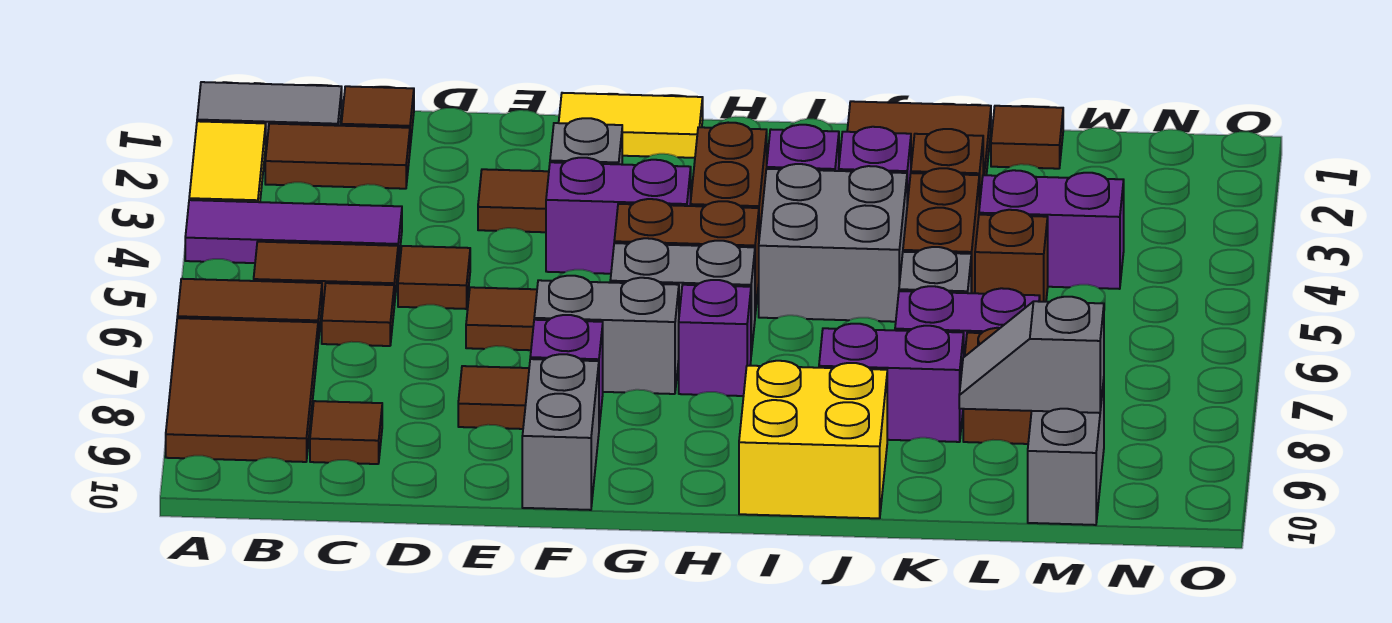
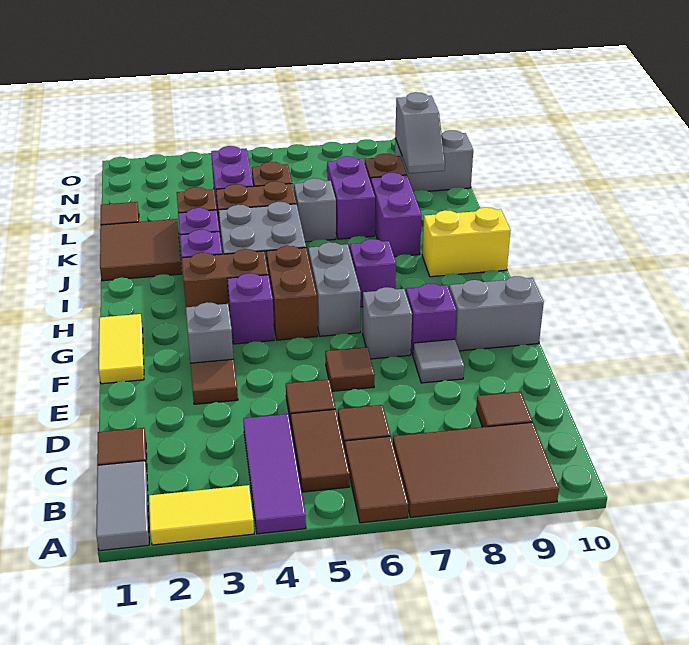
brown 1x2 tile [265,124,410,189] -> none
brown 1x1 tile [458,366,529,429] -> grey 1x1 tile [413,339,464,383]
purple 1x2 brick [546,158,691,274] -> purple 1x1 brick [227,273,274,344]
grey 1x2 brick [534,276,679,394] -> grey 1x1 brick [363,287,412,359]
yellow 2x2 brick [739,361,887,518] -> yellow 1x2 brick [422,207,511,277]

